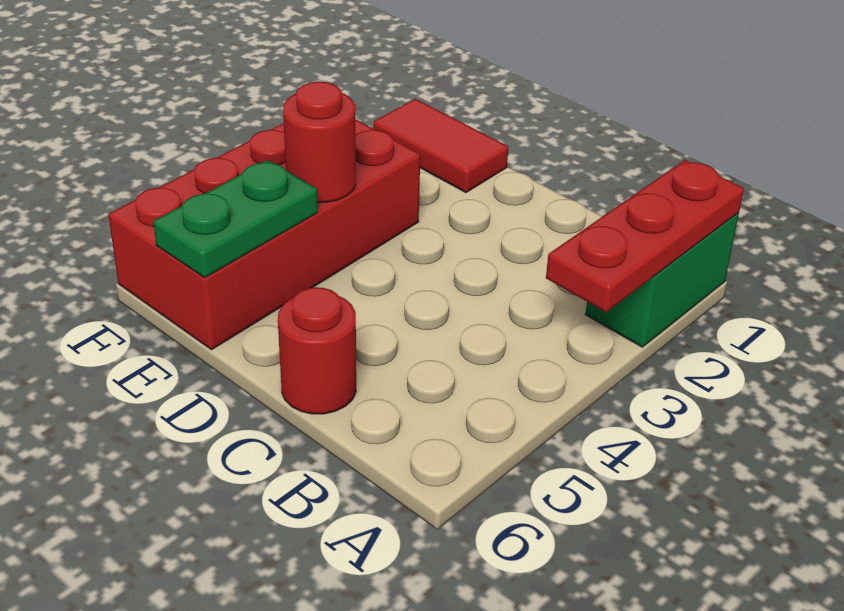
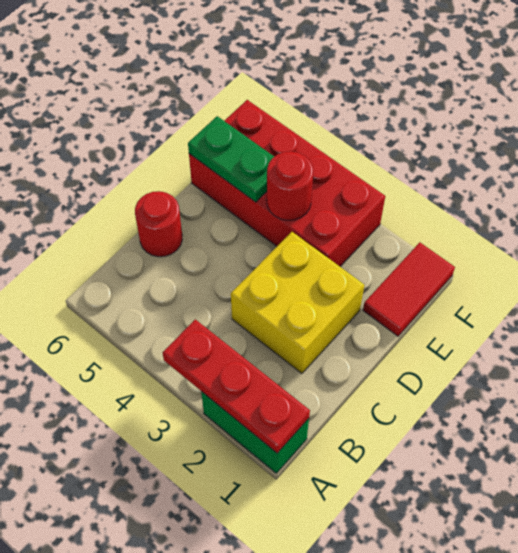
none -> yellow 2x2 brick [231,232,364,373]

